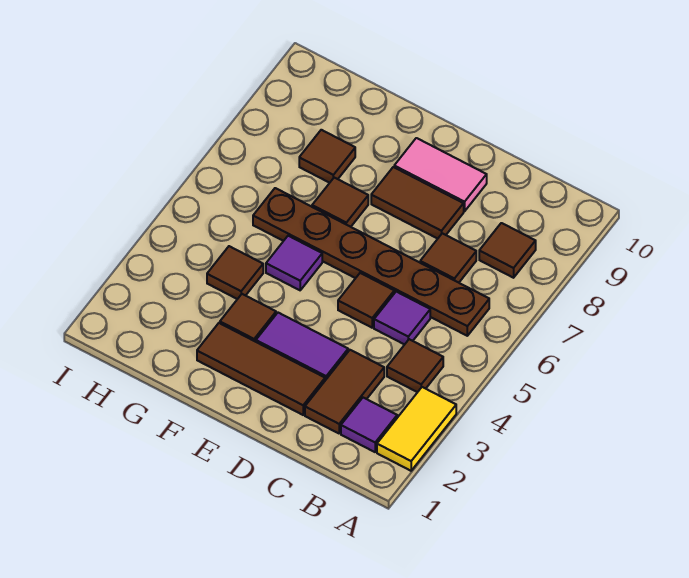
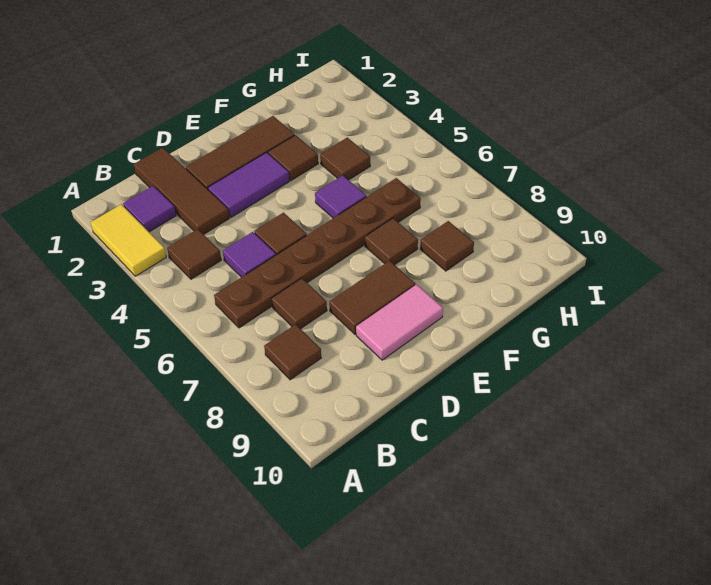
brown 1x2 tile [305,350,384,433] -> brown 1x3 tile [134,148,229,235]

